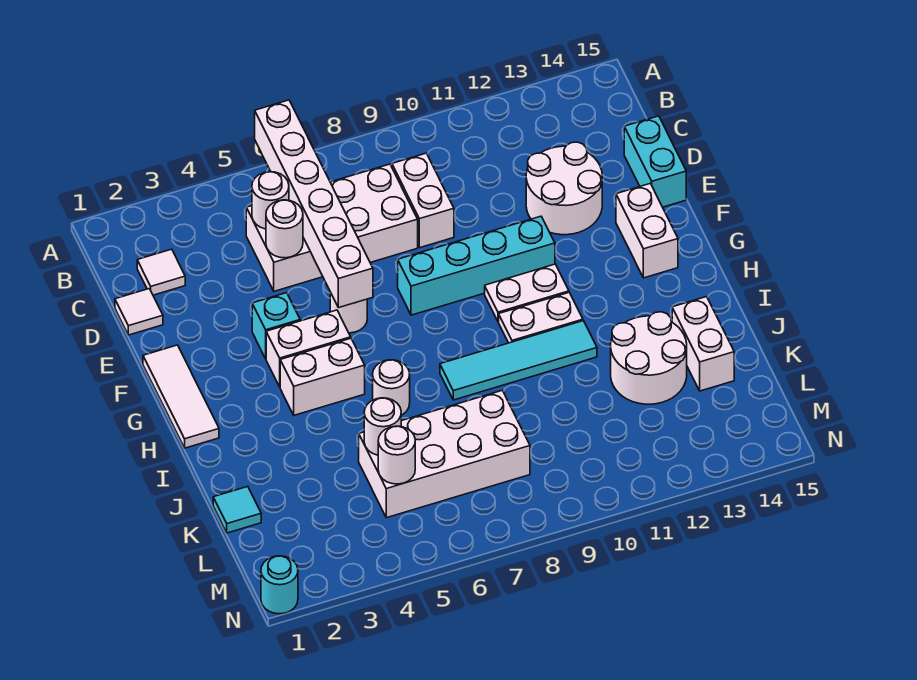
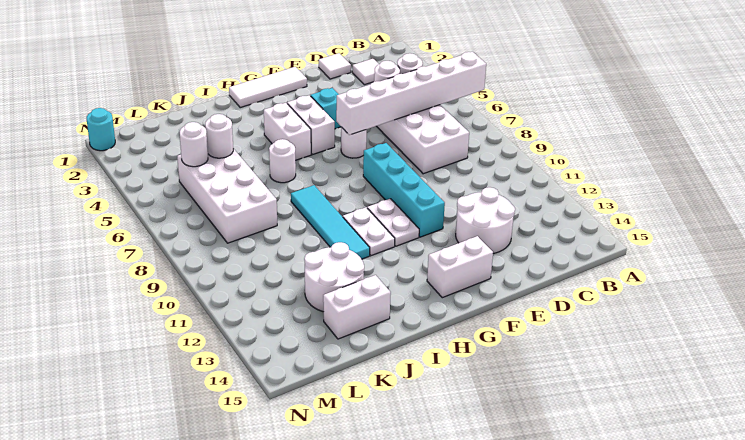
white 1x2 brick [392,153,454,248] -> none
cyan 1x2 brick [624,116,686,207] -> none
cyan 1x1 tile [213,487,261,533] -> none

